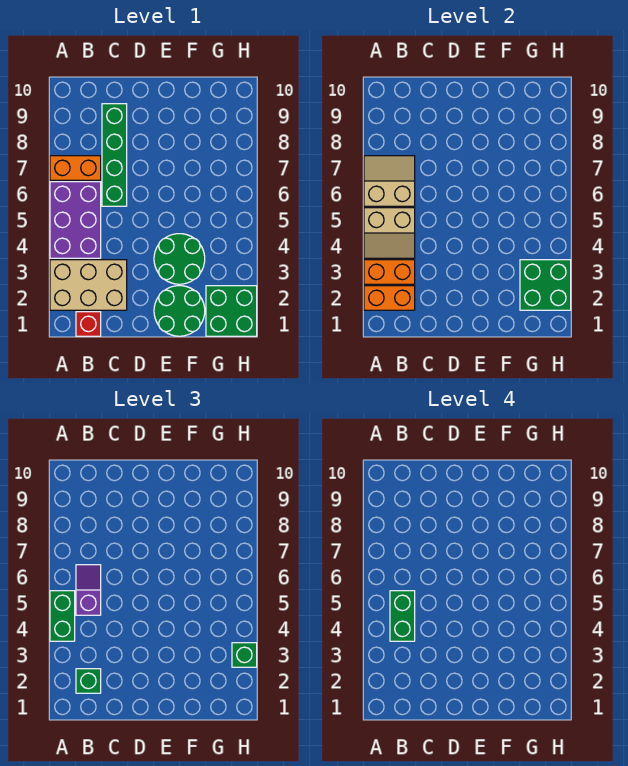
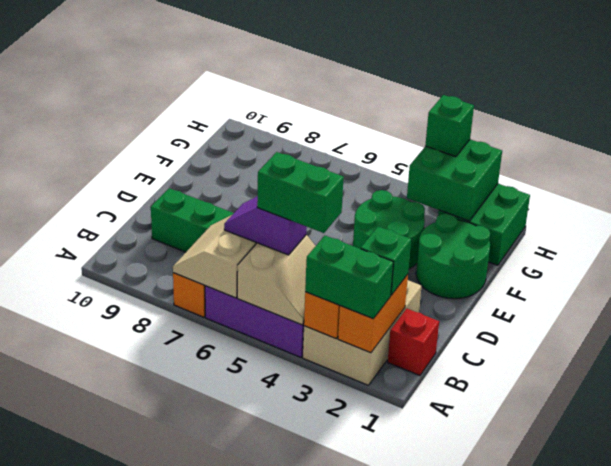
green 1x2 brick [50,591,75,641] -> green 1x2 brick moved to [305,236,394,319]

